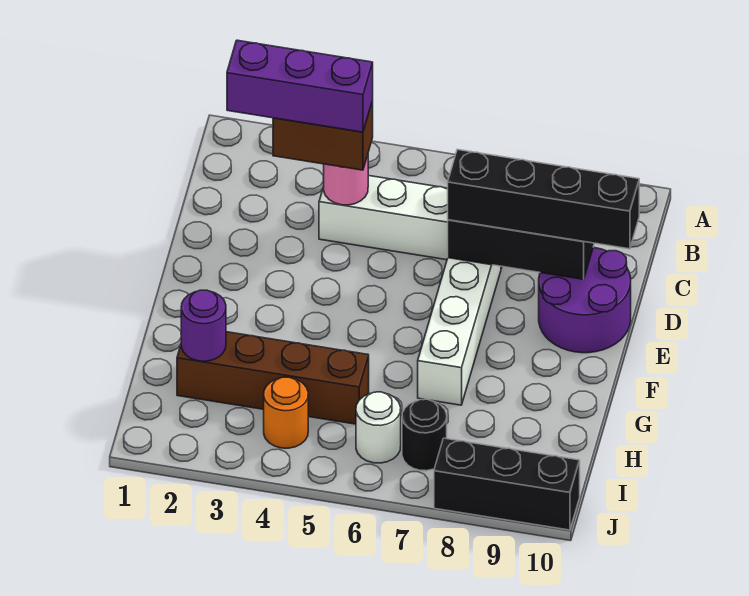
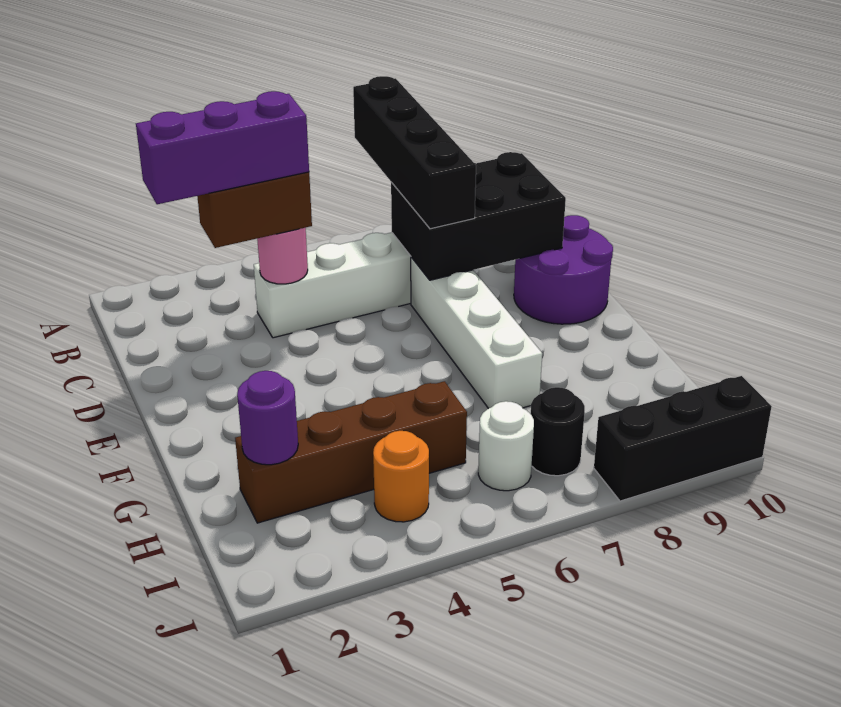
black 1x4 brick [448,150,639,249] -> black 1x4 brick turned to [353,76,476,229]

